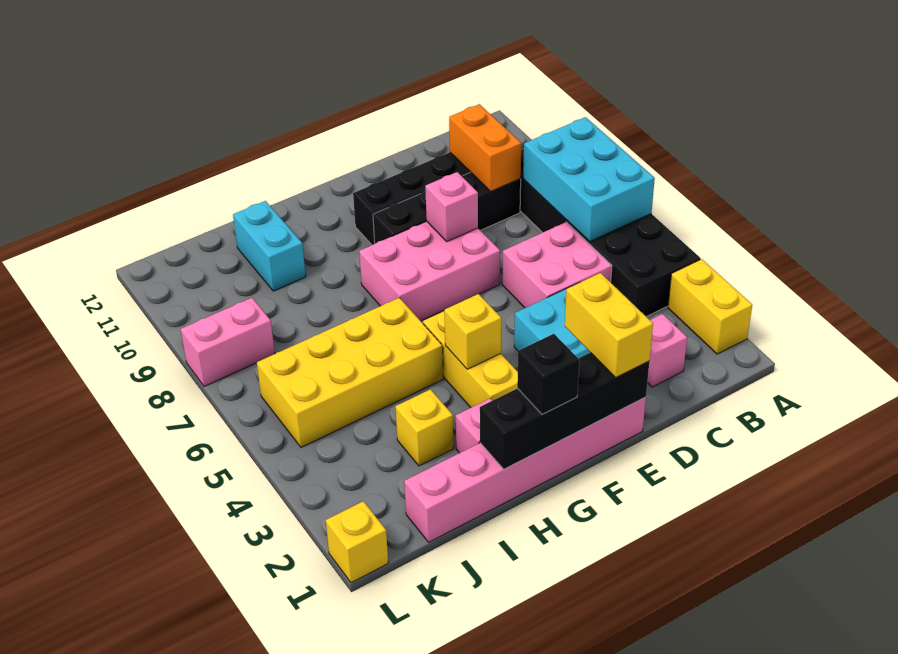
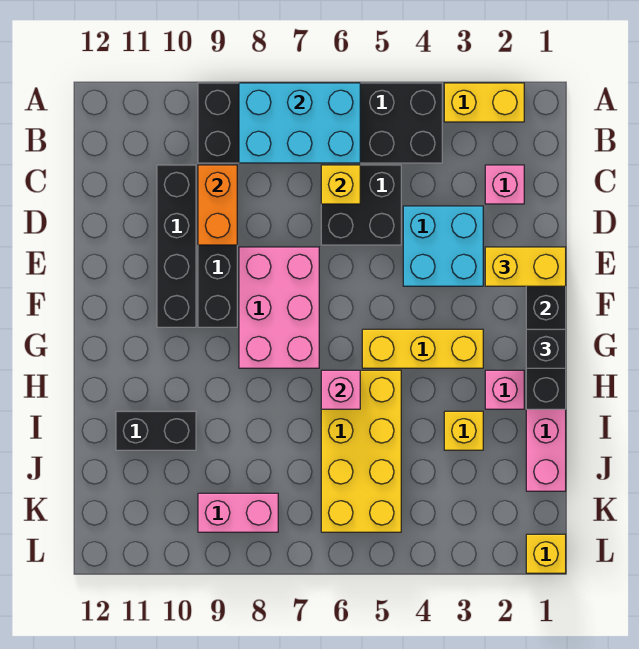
pink 2x2 brick [502,222,612,308] -> black 2x2 brick [321,165,401,245]
orange 1x2 brick [449,104,521,191] -> orange 1x2 brick turned to [198,165,237,245]
pink 1x1 brick [425,172,478,241] -> pink 1x1 brick moved to [321,370,360,409]
yellow 1x1 brick [444,294,501,369] -> yellow 1x1 brick moved to [321,165,360,204]
cyan 1x2 brick [233,201,306,291] -> black 1x2 brick [116,411,196,450]
pink 1x2 brick [181,298,275,387] -> pink 1x2 brick turned to [198,493,278,532]

